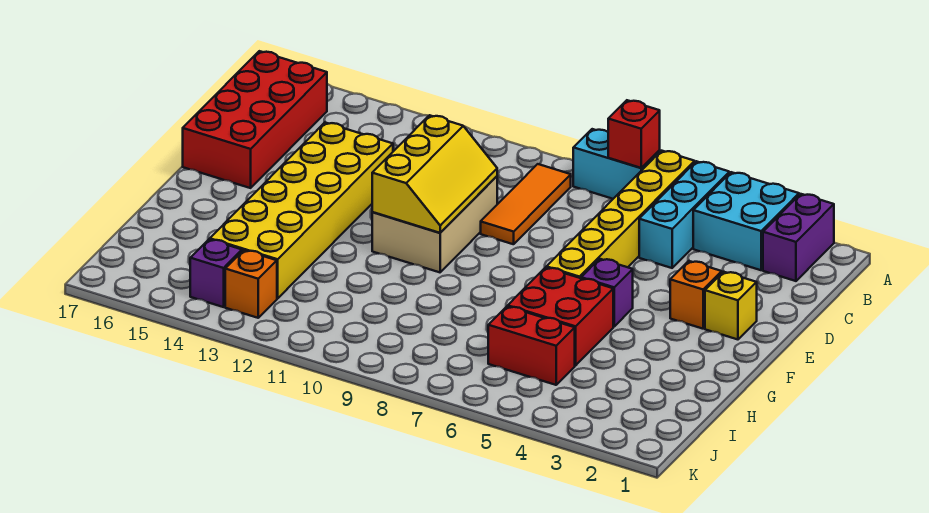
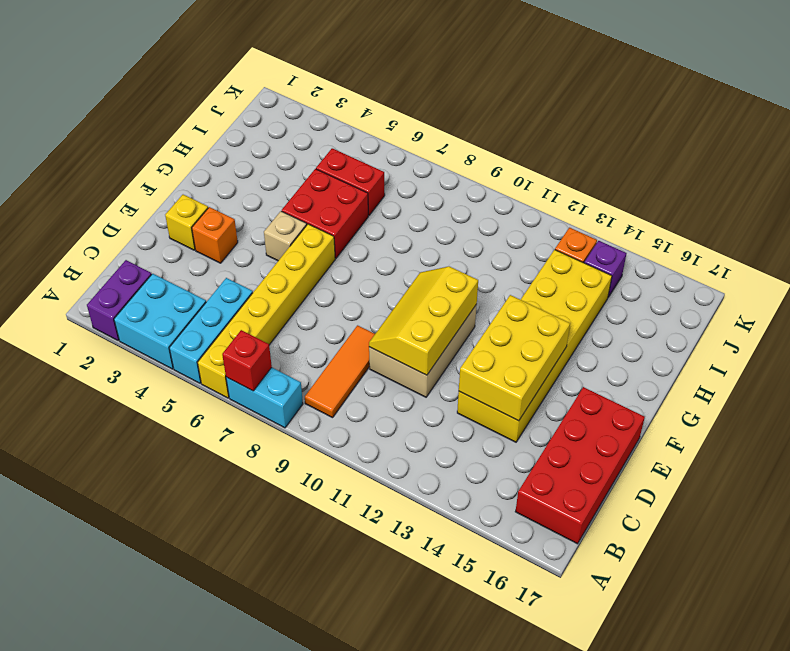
none -> yellow 2x3 brick [459,295,570,421]
purple 1x1 brick [581,259,633,326] -> tan 1x1 brick [264,211,307,261]

